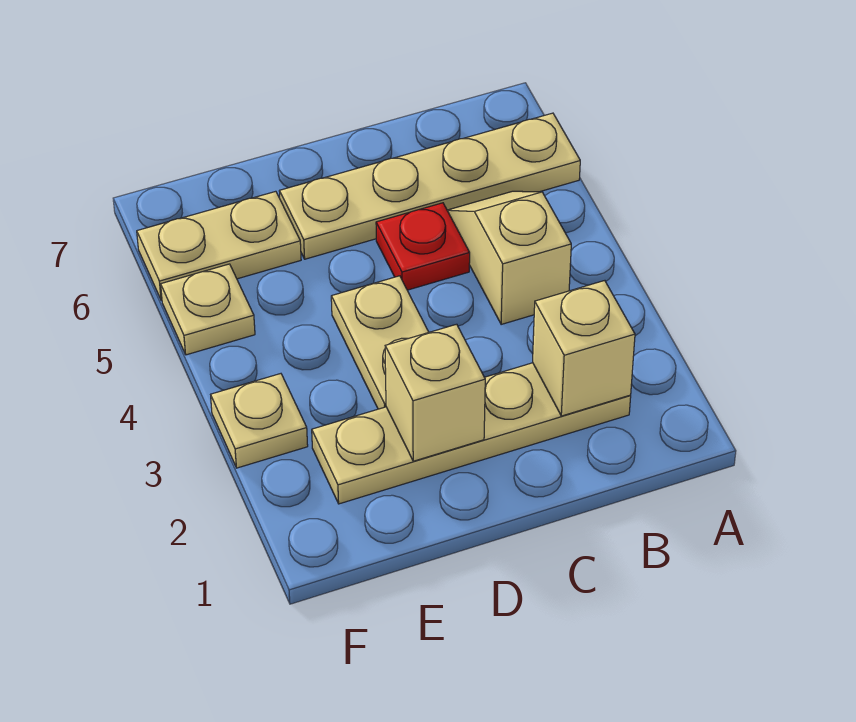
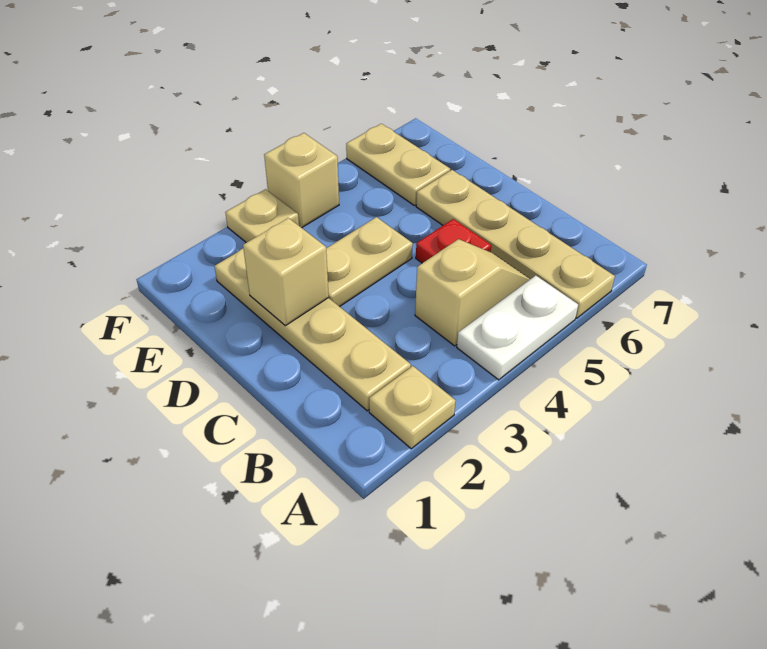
none -> white 1x2 plate [457,276,578,380]
tan 1x1 brick [533,281,635,416] -> tan 1x1 brick moved to [264,133,339,228]
tan 1x1 plate [161,264,255,355] -> tan 1x1 plate moved to [369,366,456,449]

